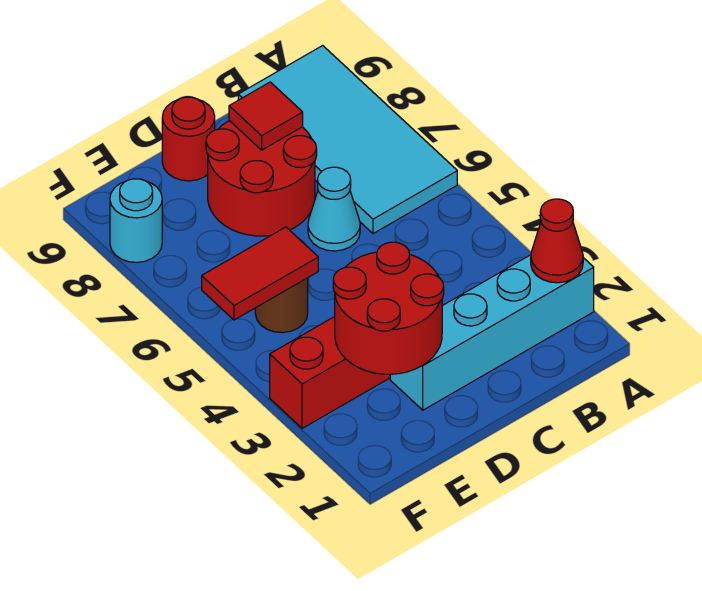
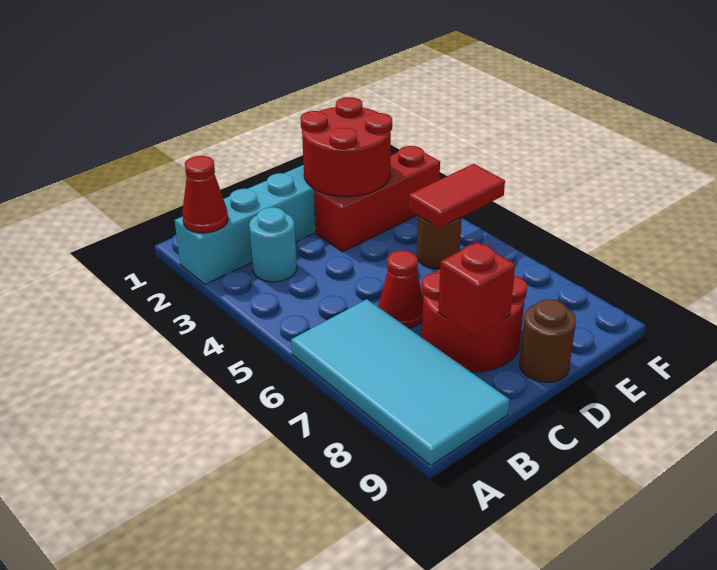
cyan 1x1 cone [308,167,360,251] -> red 1x1 cone [379,250,423,328]
red 1x1 tile [229,82,303,150] -> red 1x1 brick [438,242,515,337]
red 1x1 round brick [162,97,215,181] -> brown 1x1 round brick [520,299,576,382]
cyan 1x1 round brick [110,179,162,262] -> cyan 1x1 round brick moved to [249,207,297,282]

